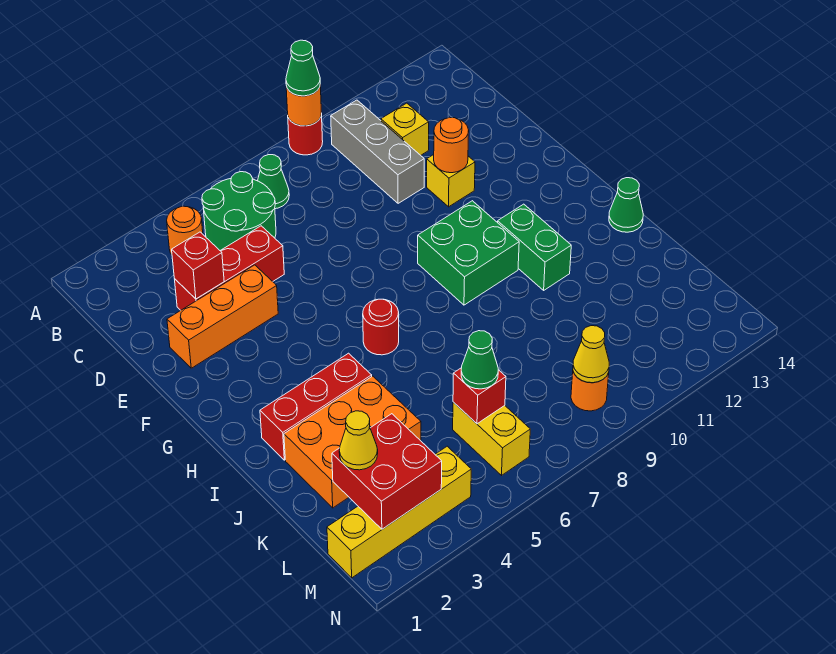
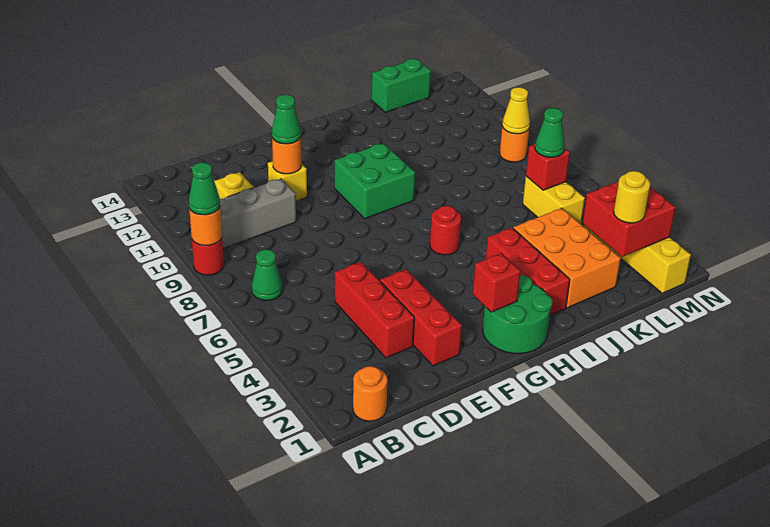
orange 1x1 round brick [167,206,203,255] -> orange 1x1 round brick moved to [353,366,388,421]
green 2x2 round brick [202,172,276,250] -> green 2x2 round brick moved to [483,275,553,354]
red 1x1 brick [172,232,224,299] -> red 1x1 brick moved to [473,253,521,312]
orange 1x3 brick [167,265,278,368] -> red 1x3 brick [380,269,462,366]
green 1x2 brick [498,204,571,290] -> green 1x2 brick moved to [371,59,431,112]
green 1x1 cone [609,178,643,232] -> green 1x1 cone moved to [272,94,301,144]
yellow 1x1 cone [339,411,378,470] -> yellow 1x1 round brick [614,171,650,223]
yellow 1x2 brick [453,402,530,475] -> yellow 1x2 brick turned to [523,176,585,224]

